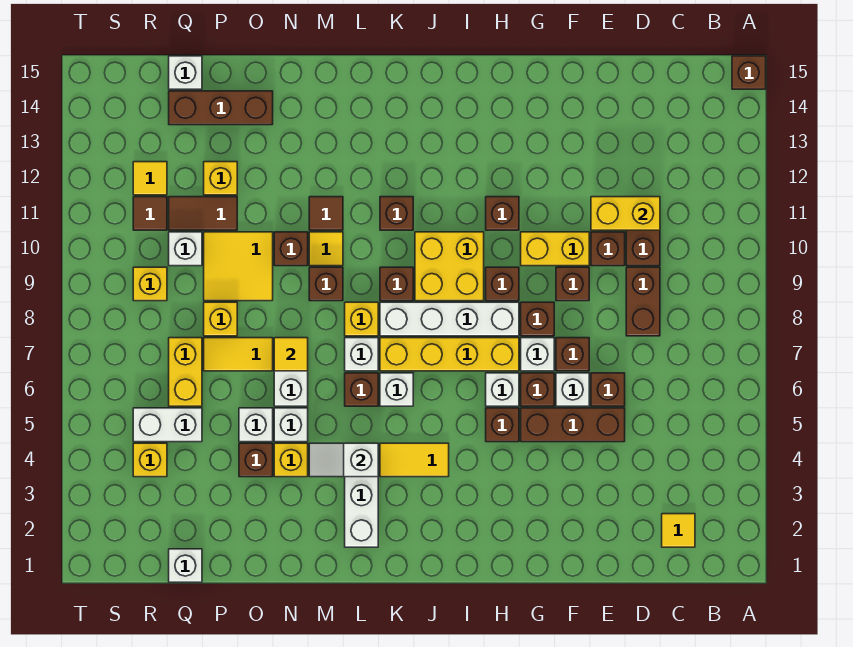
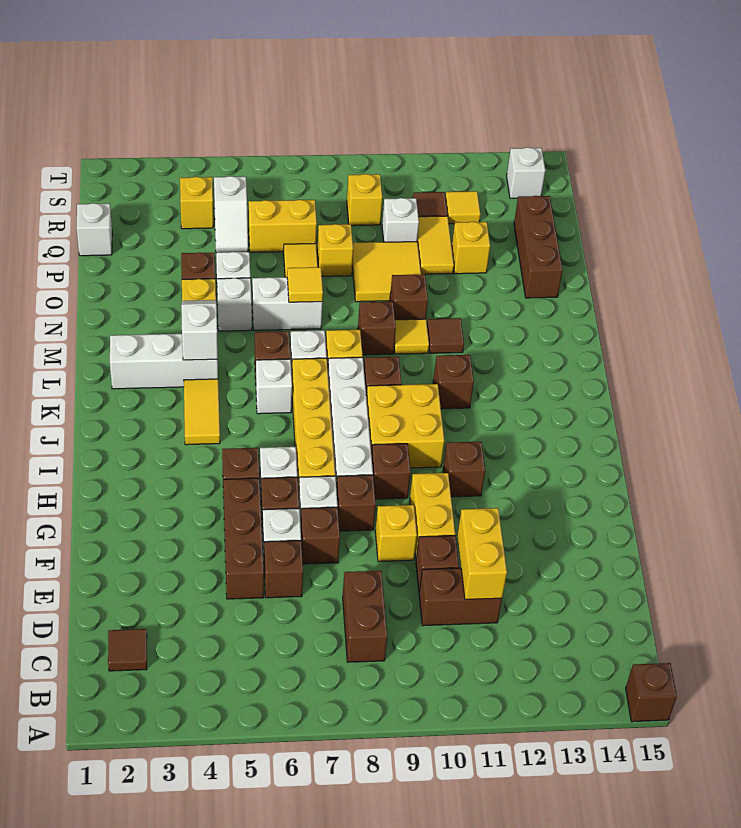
yellow 1x1 tile [662,514,695,547] -> brown 1x1 tile [108,629,147,671]
brown 1x2 brick [626,267,660,336] -> brown 1x2 brick turned to [343,571,387,662]
brown 1x1 brick [556,267,589,301] -> yellow 1x1 brick [375,505,417,562]
brown 1x2 tile [169,197,237,230] -> yellow 1x2 tile [417,216,454,274]
white 1x2 brick [133,408,202,442] -> white 1x2 slope [214,176,248,253]
white 1x1 brick [169,56,202,89] -> white 1x1 brick moved to [507,147,545,198]

